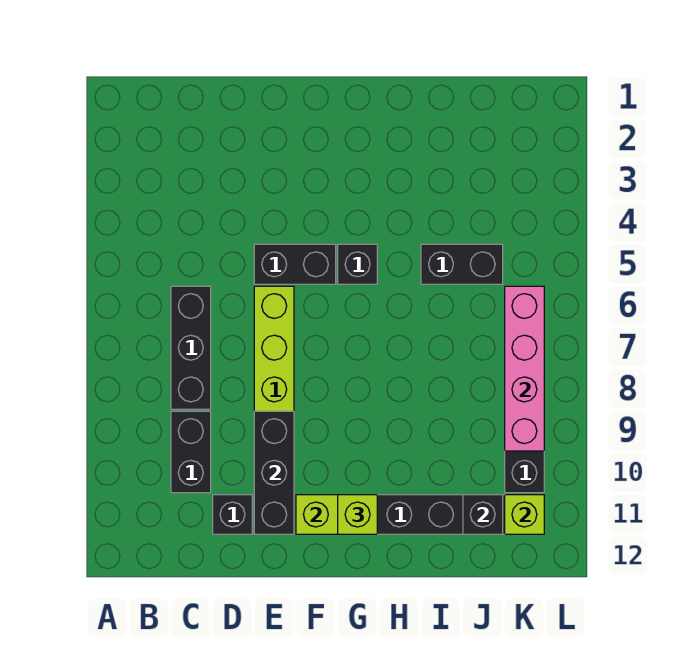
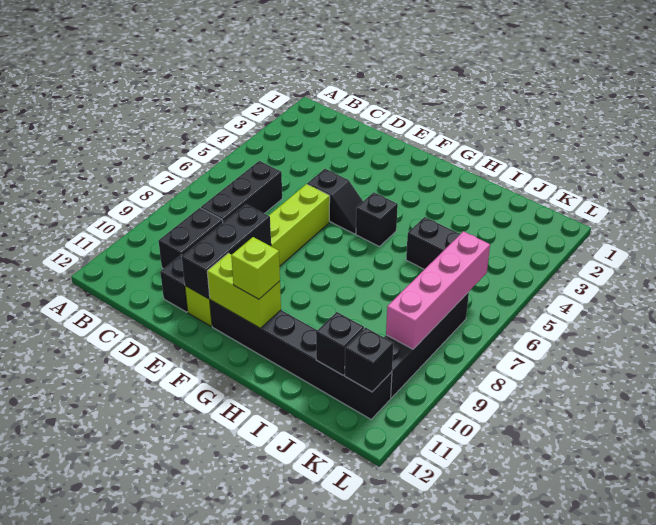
black 1x2 brick [254,244,336,284] -> black 1x2 slope [307,169,363,234]
lime 1x1 brick [505,495,544,534] -> black 1x1 brick [345,328,394,392]

